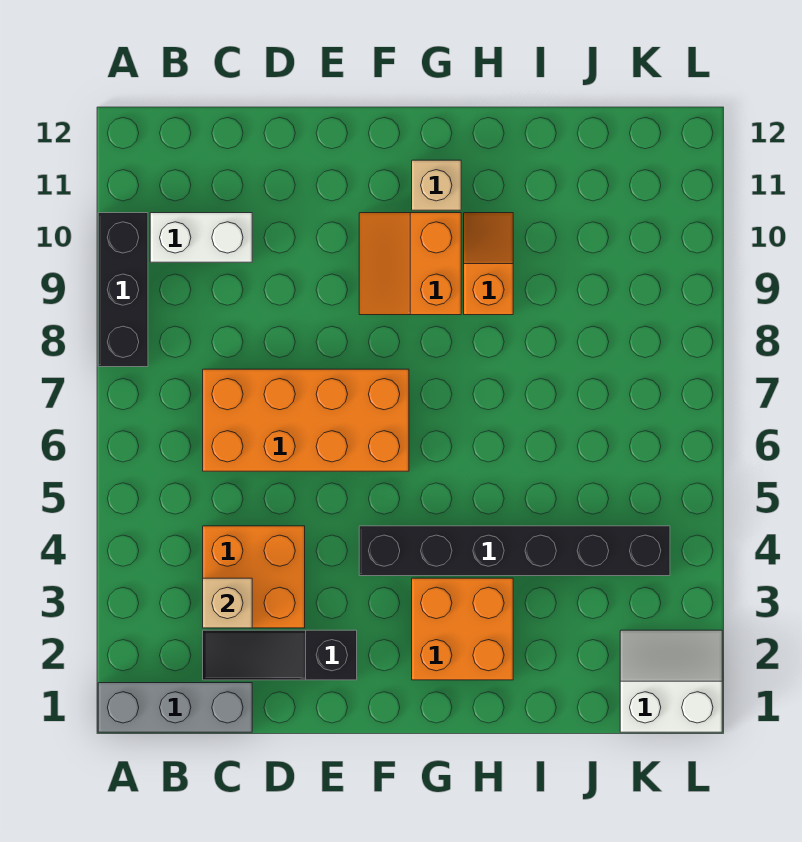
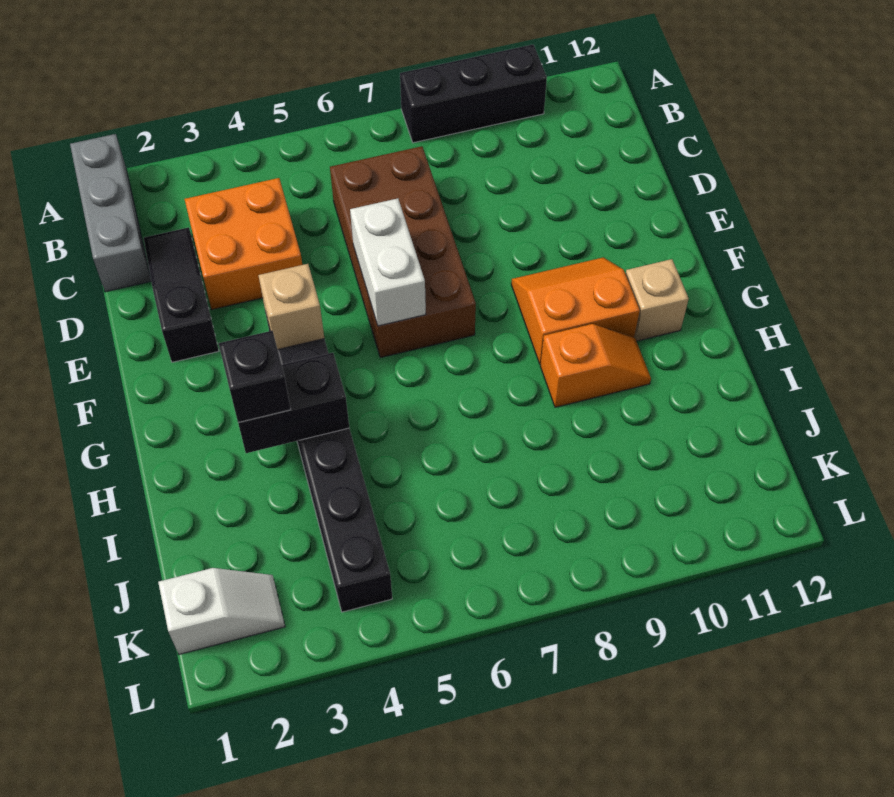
white 1x2 brick [150,213,252,262] -> white 1x2 brick moved to [350,198,426,326]
tan 1x1 brick [203,578,252,628] -> tan 1x1 brick moved to [258,264,324,349]
orange 2x4 brick [203,369,409,471] -> brown 2x4 brick [330,146,476,358]
orange 2x2 brick [412,578,513,680] -> none
none -> black 1x2 brick [238,353,349,453]
none -> black 1x1 brick [219,331,291,423]
white 2x2 slope [620,630,722,732] -> white 1x2 slope [158,568,285,654]

